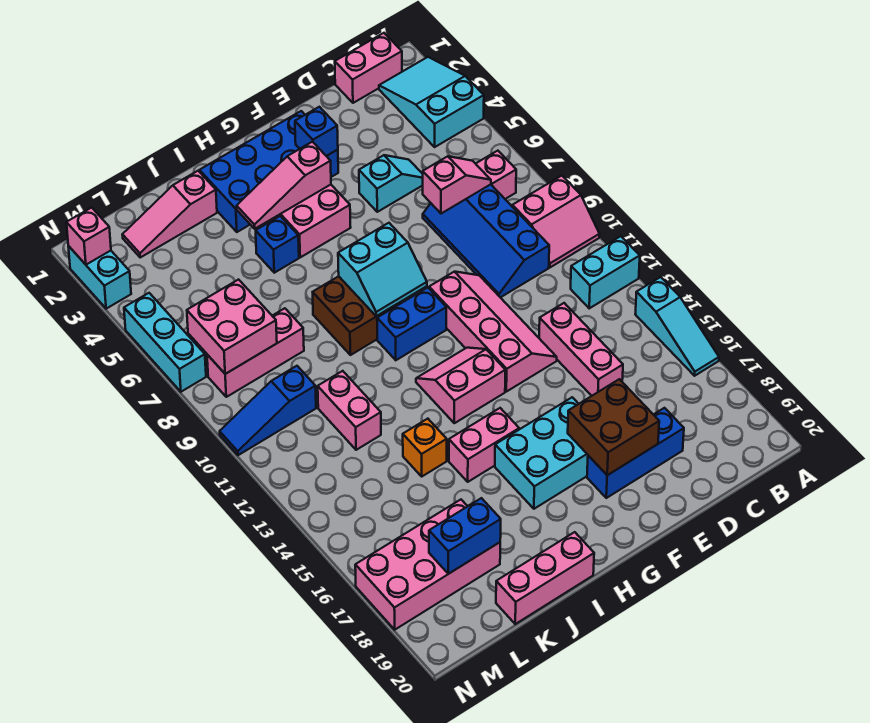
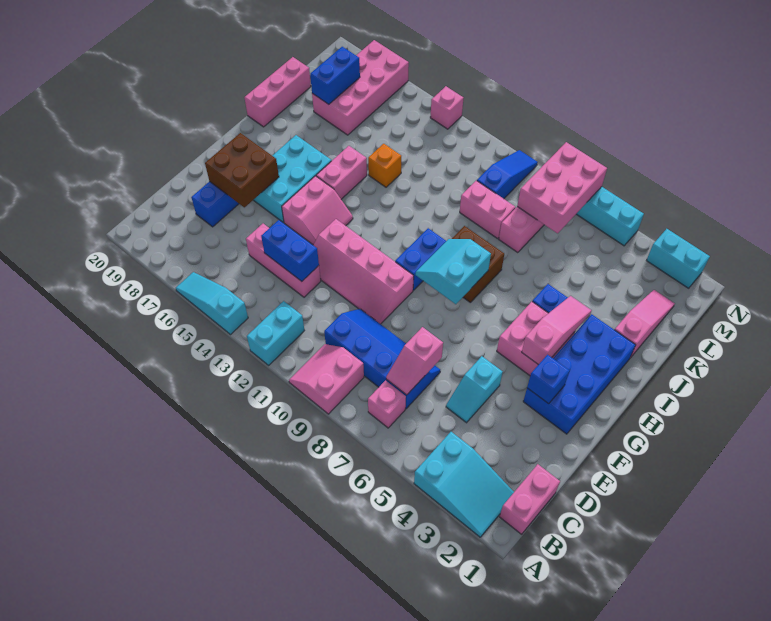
none -> blue 1x2 brick [261,220,319,281]
pink 2x2 slope [416,348,505,423] -> pink 2x2 slope moved to [282,176,353,245]
pink 1x2 brick [318,371,381,450] -> pink 1x2 brick moved to [460,181,515,239]
pink 2x2 brick [187,280,277,374] -> pink 2x3 brick [517,142,607,233]
pink 1x1 brick [66,208,111,265] -> pink 1x1 brick moved to [430,86,463,129]

